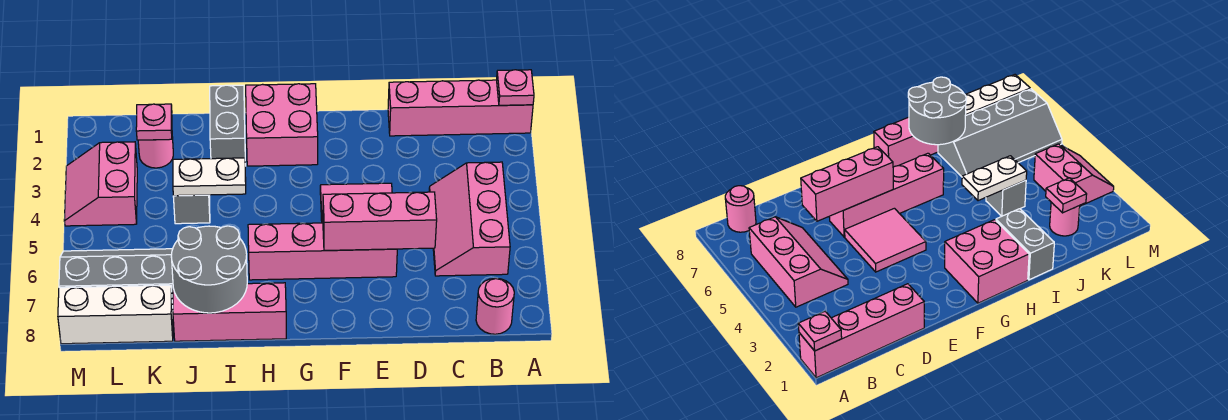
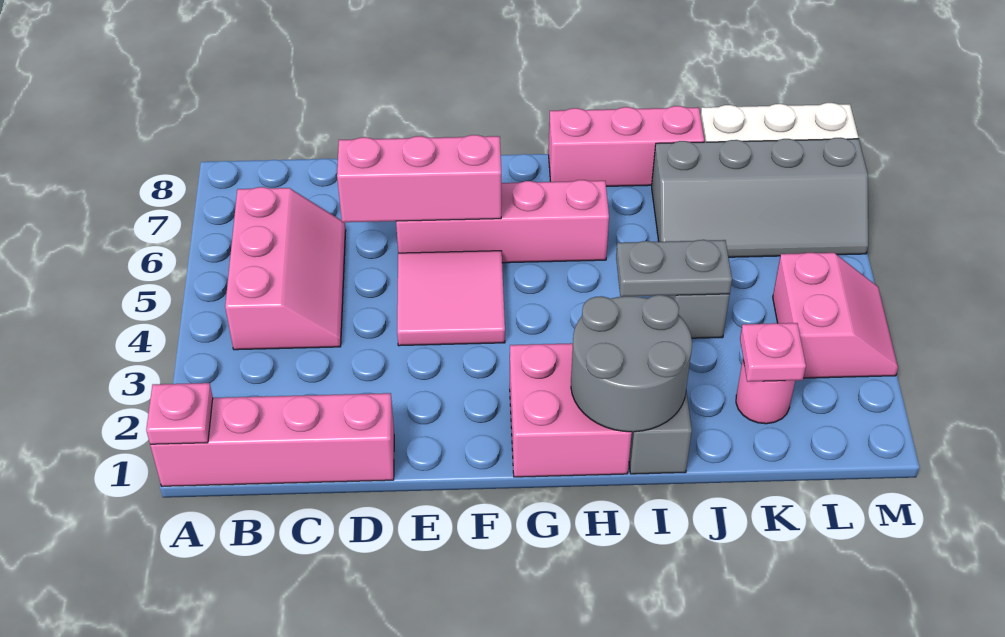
pink 1x1 round brick [476,278,514,334] -> none
white 1x2 plate [173,158,246,196] -> grey 1x2 plate [616,240,732,297]
grey 2x2 round brick [171,226,247,313] -> grey 2x2 round brick moved to [571,295,692,432]

